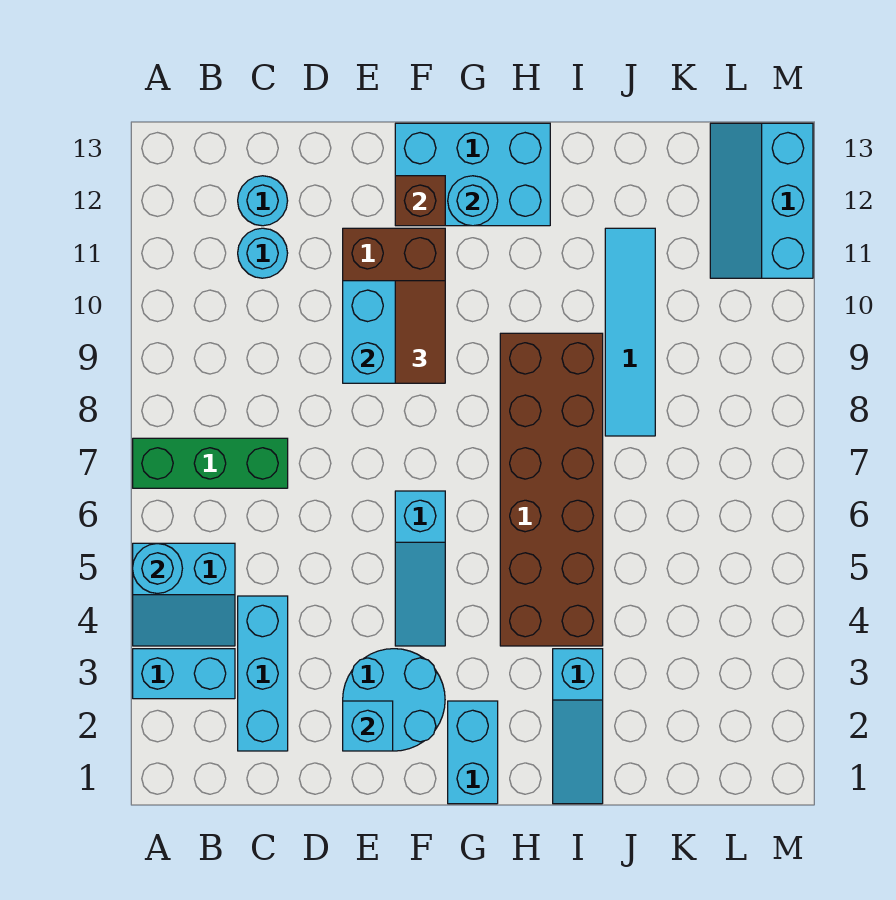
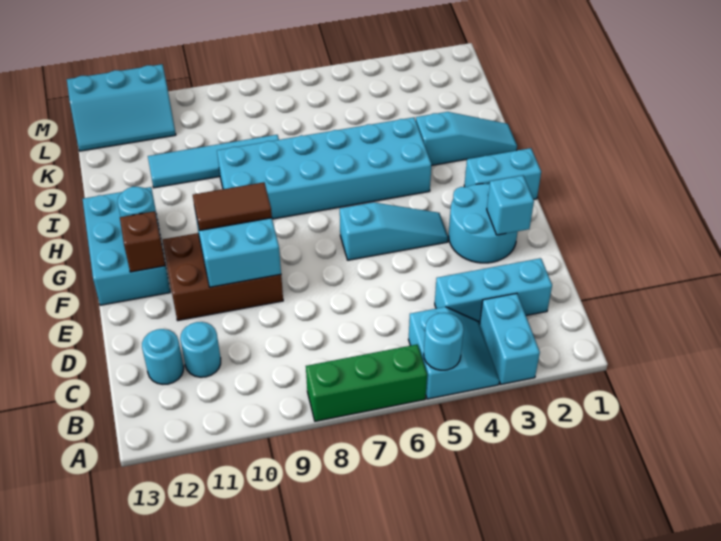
green 1x3 brick [133,438,288,488] -> green 1x3 brick turned to [306,344,427,421]
brown 2x6 brick [500,333,603,646] -> cyan 2x6 brick [217,117,432,219]

